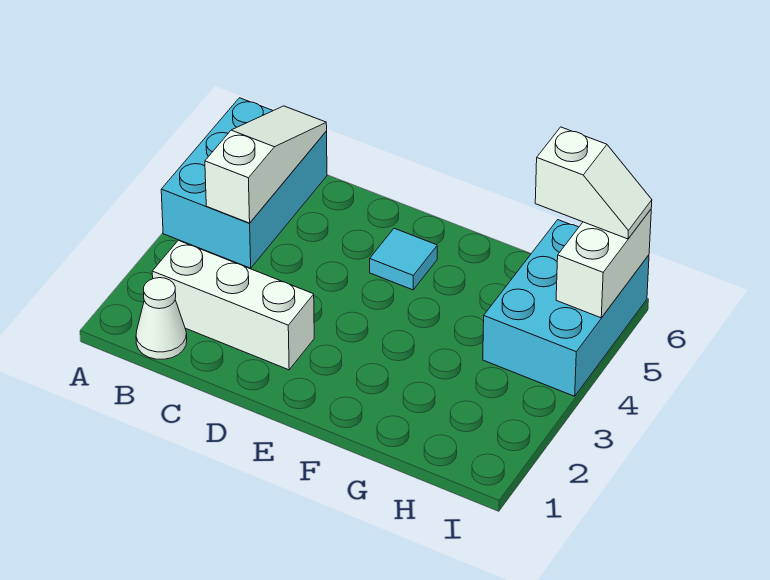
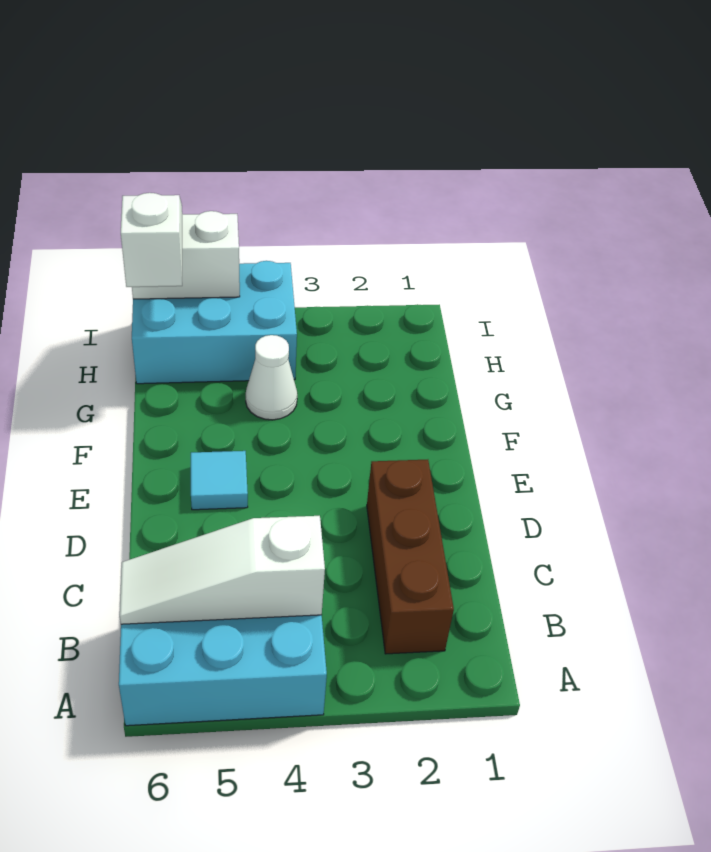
white 1x1 cone [136,278,187,359] -> white 1x1 cone moved to [246,335,297,420]
white 1x3 brick [152,240,314,370] -> brown 1x3 brick [367,460,454,654]

